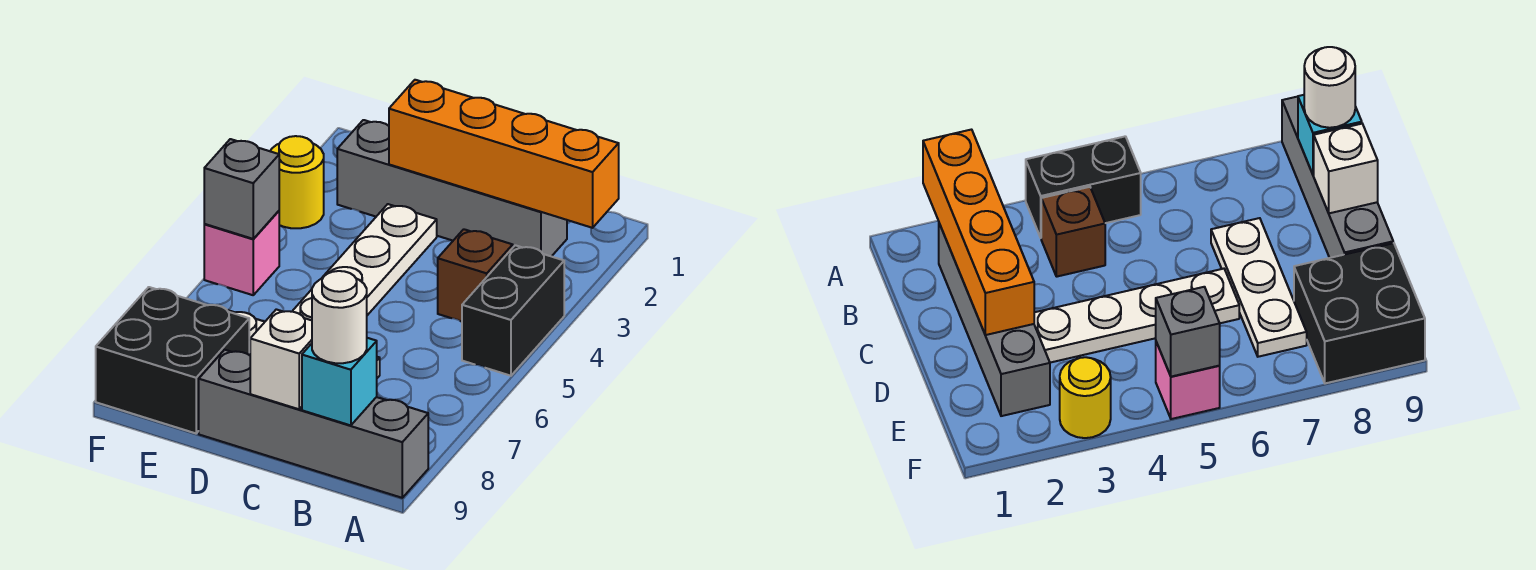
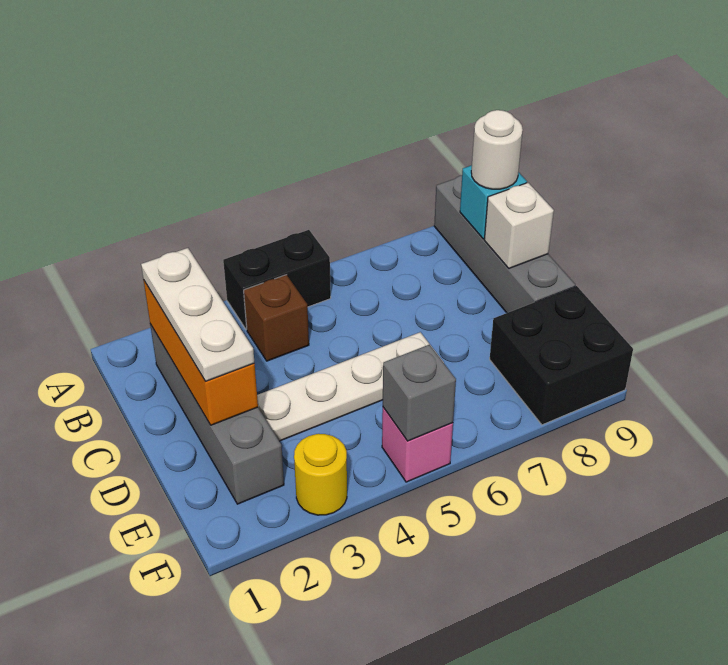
orange 1x4 brick [389,80,619,228] -> orange 1x3 brick [144,281,258,425]
white 1x3 plate [1211,218,1307,357] -> white 1x3 plate moved to [141,248,254,381]

